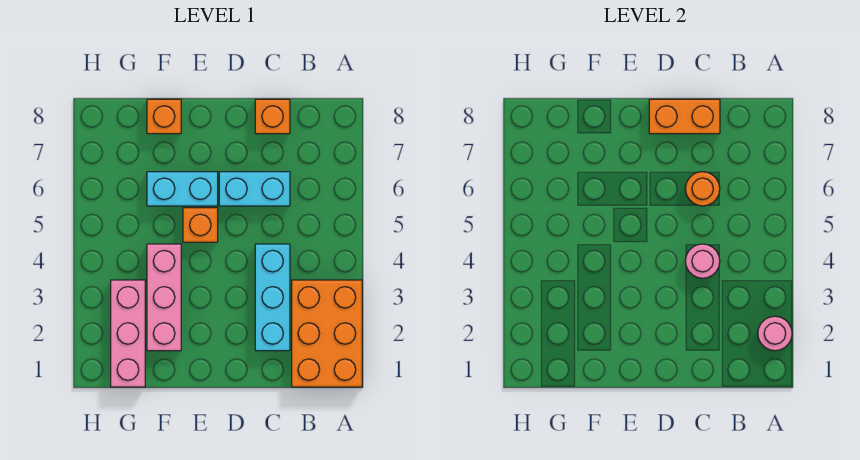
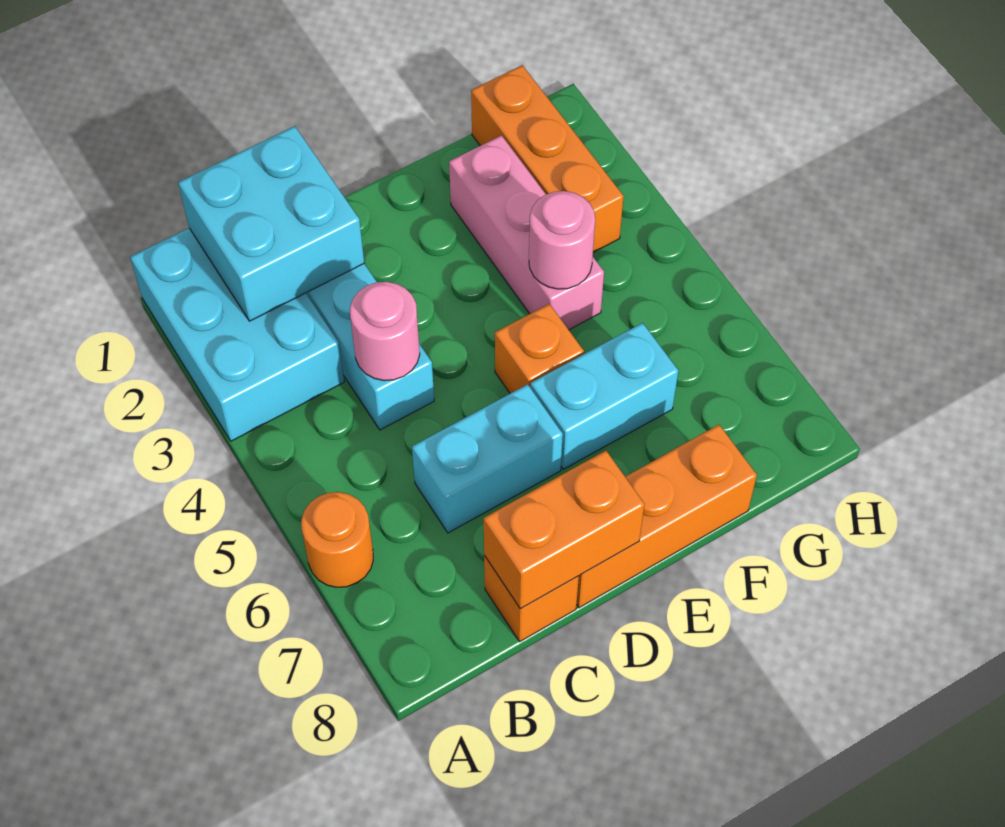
orange 2x3 brick [292,280,362,387] -> cyan 2x3 brick [130,228,344,441]
pink 1x1 round brick [758,316,792,351] -> pink 1x1 round brick moved to [529,191,595,289]
none -> cyan 2x2 brick [178,126,364,321]
orange 1x1 round brick [685,172,720,206] -> orange 1x1 round brick moved to [301,492,373,587]
orange 1x1 brick [147,99,181,134] -> orange 1x3 brick [577,425,757,608]
pink 1x3 brick [111,280,145,387] -> orange 1x3 brick [471,65,624,252]

